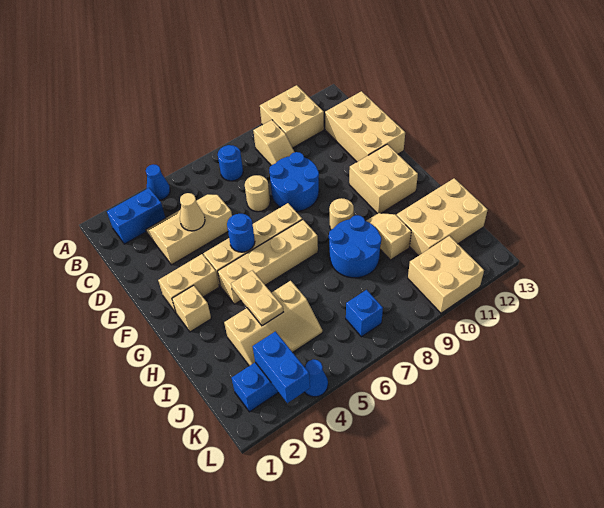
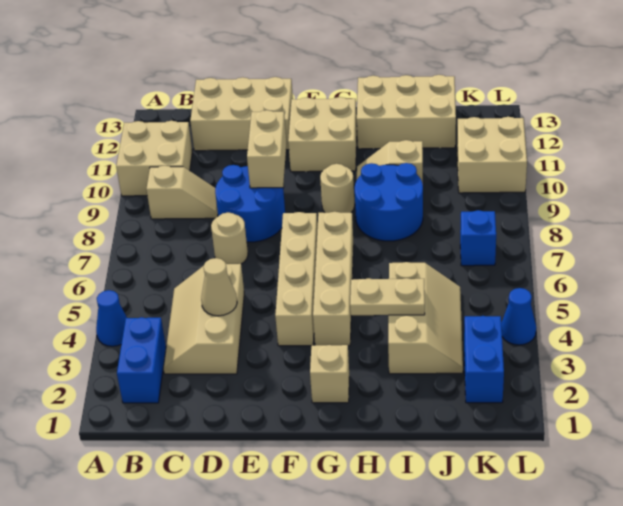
blue 1x1 round brick [218,145,243,181] -> none
tan 1x2 brick [158,254,219,313] -> tan 1x2 brick moved to [247,110,287,188]
blue 1x1 round brick [227,214,255,252] -> none
tan 2x3 brick [397,178,488,256] -> tan 2x3 brick turned to [357,75,456,149]
blue 1x2 brick [253,331,310,403] -> none

